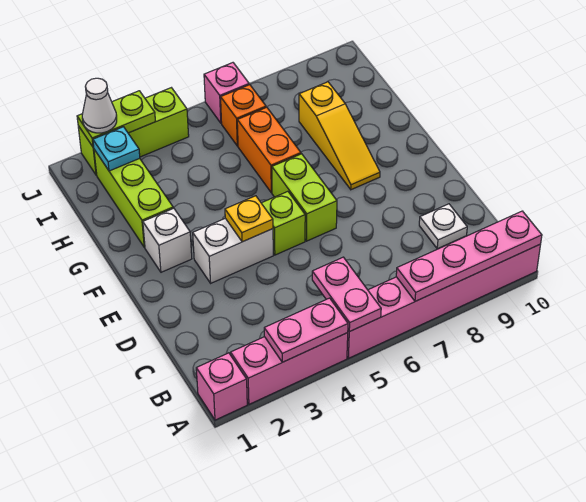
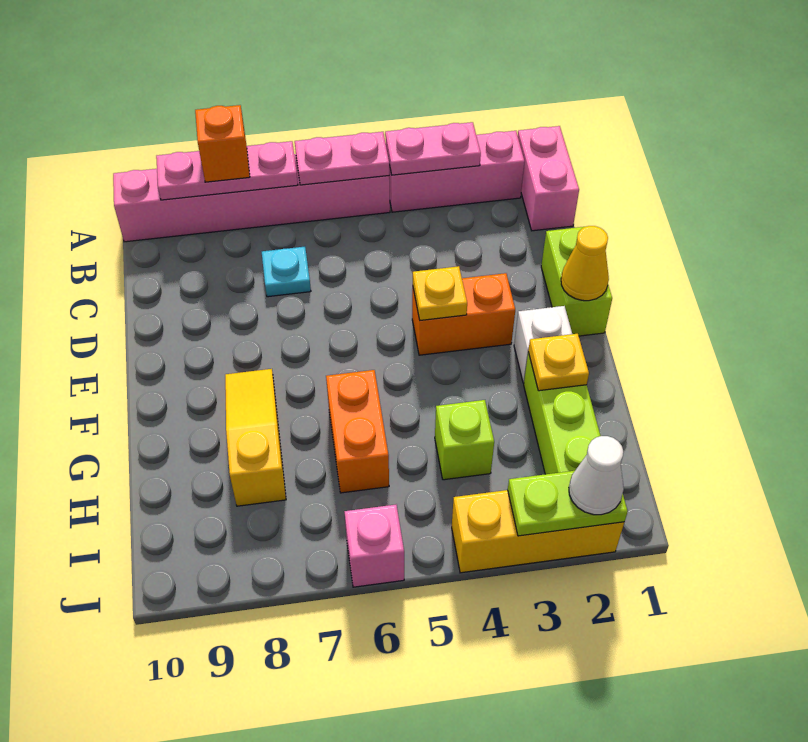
pink 1x1 brick [196,353,247,420] -> pink 1x2 brick [518,126,579,231]
pink 1x2 plate [312,257,381,332] -> pink 1x2 plate turned to [295,132,389,185]
pink 1x4 plate [396,211,542,301] -> pink 1x3 plate [156,141,298,200]
white 1x1 plate [419,204,467,249] -> none
none -> yellow 1x1 cone [561,226,609,301]
white 1x2 brick [193,218,273,283] -> orange 1x2 brick [412,273,515,355]
lime 1x1 brick [262,191,305,255] -> lime 1x1 brick moved to [435,400,494,480]
lime 1x2 brick [272,154,337,241] -> lime 1x2 brick moved to [541,227,612,336]
none -> yellow 1x1 plate [528,334,589,391]
cyan 1x1 plate [93,127,140,171] -> cyan 1x1 plate moved to [262,247,311,297]
orange 1x1 brick [221,85,266,146] -> orange 1x1 brick moved to [195,105,250,182]
lime 1x3 brick [78,88,189,175] -> yellow 1x3 brick [452,490,624,573]

